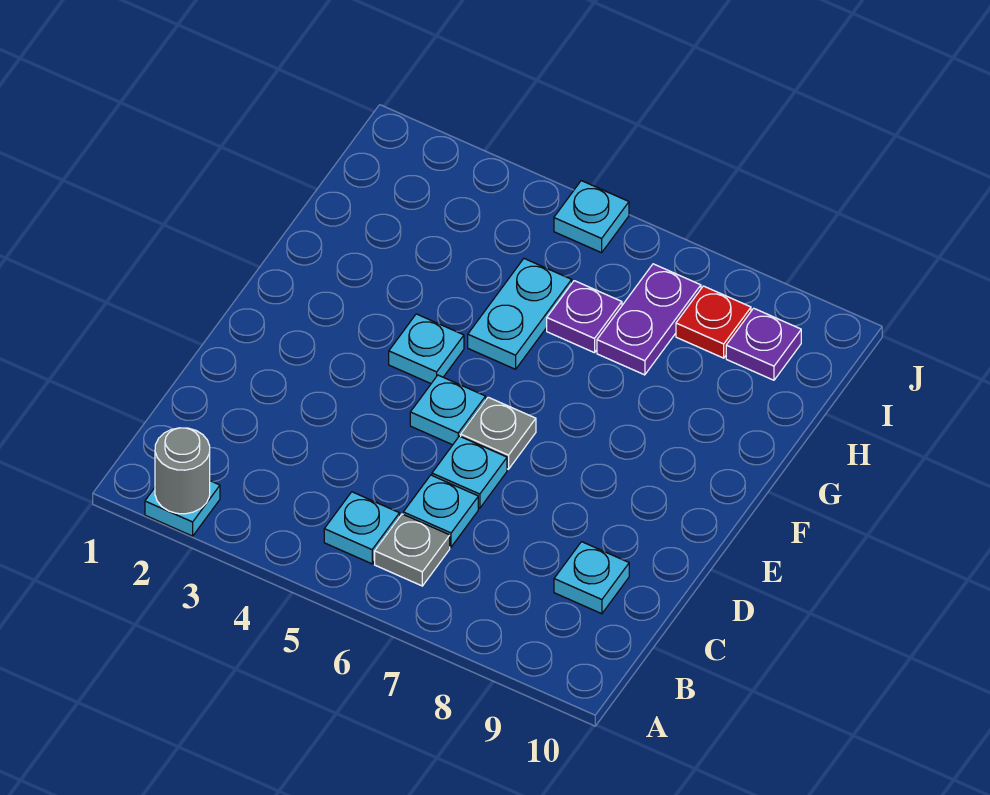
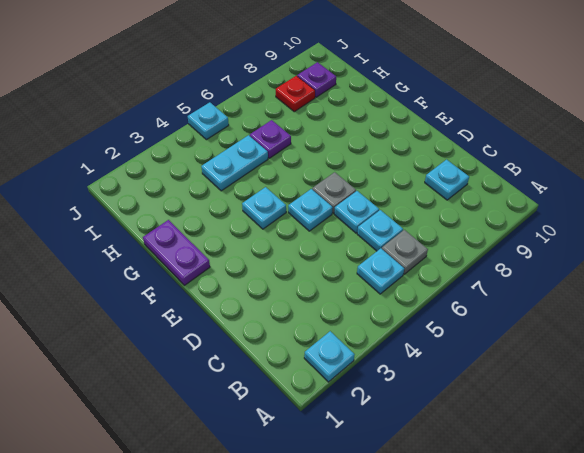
grey 1x1 round brick [155,428,210,514] -> none
cyan 1x2 plate [468,259,572,369] -> cyan 1x2 plate turned to [201,135,268,191]
purple 1x2 plate [597,264,701,375] -> purple 1x2 plate moved to [143,220,210,285]

